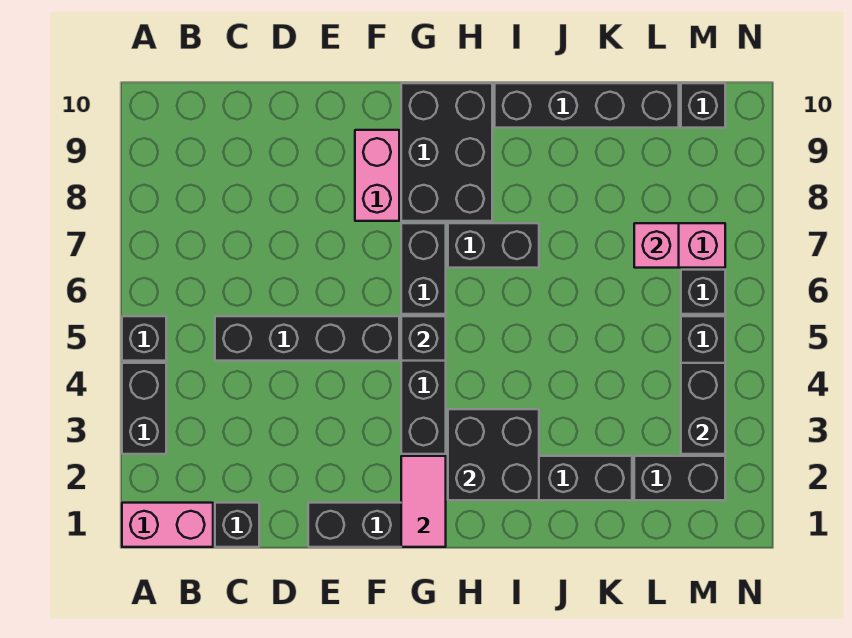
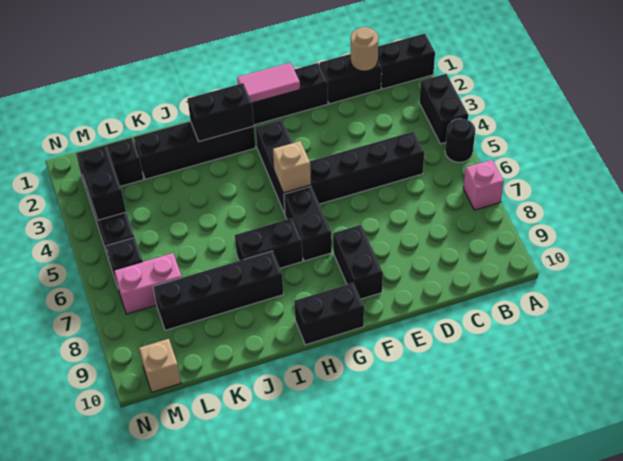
pink 1x2 brick [122,503,213,547] -> black 1x2 brick [378,34,435,89]
black 1x1 brick [122,316,166,361] -> black 1x1 round brick [445,119,475,162]
black 1x1 brick [215,503,259,547] -> black 1x2 brick [320,54,382,104]
none -> tan 1x1 round brick [351,27,378,71]
pink 1x2 brick [355,130,399,221] -> black 1x2 brick [333,225,383,299]
pink 1x2 tile [401,456,446,547] -> pink 1x2 tile turned to [237,63,300,103]
black 1x1 brick [401,316,446,361] -> tan 1x1 brick [273,141,311,193]
black 2x3 brick [401,83,492,221] -> black 1x2 brick [294,283,364,345]
black 2x2 brick [448,409,539,500] -> black 1x2 brick [188,83,254,142]
black 1x4 brick [495,83,679,128] -> black 1x4 brick moved to [153,251,283,330]
pink 1x1 brick [634,223,679,268] -> pink 1x1 brick moved to [463,160,504,210]
black 1x1 brick [681,83,725,128] -> tan 1x1 brick [139,339,181,392]

